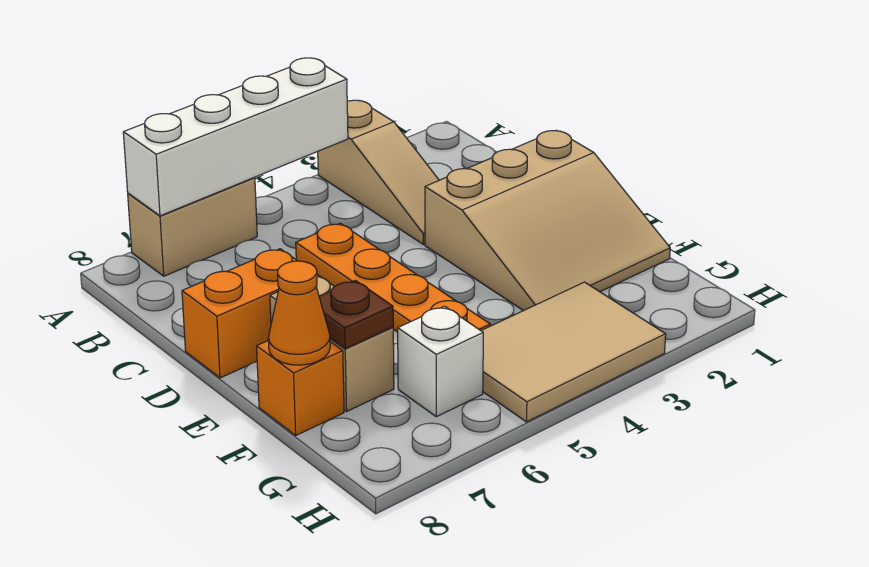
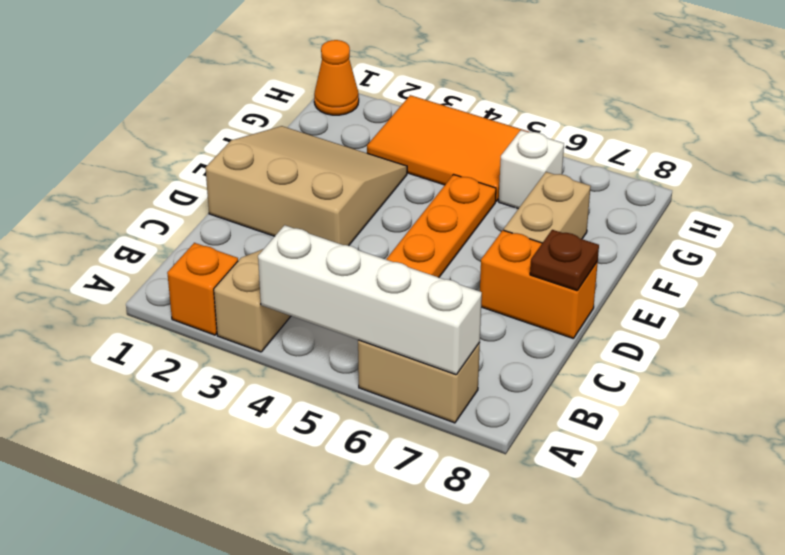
brown 1x1 plate [319,280,393,349] -> brown 1x1 plate moved to [530,230,599,291]
orange 1x1 brick [257,341,344,435] -> orange 1x1 brick moved to [167,243,238,335]
orange 1x1 cone [268,261,330,365] -> orange 1x1 cone moved to [314,40,359,115]
tan 2x3 tile [481,282,666,422] -> orange 2x3 tile [367,95,529,201]

